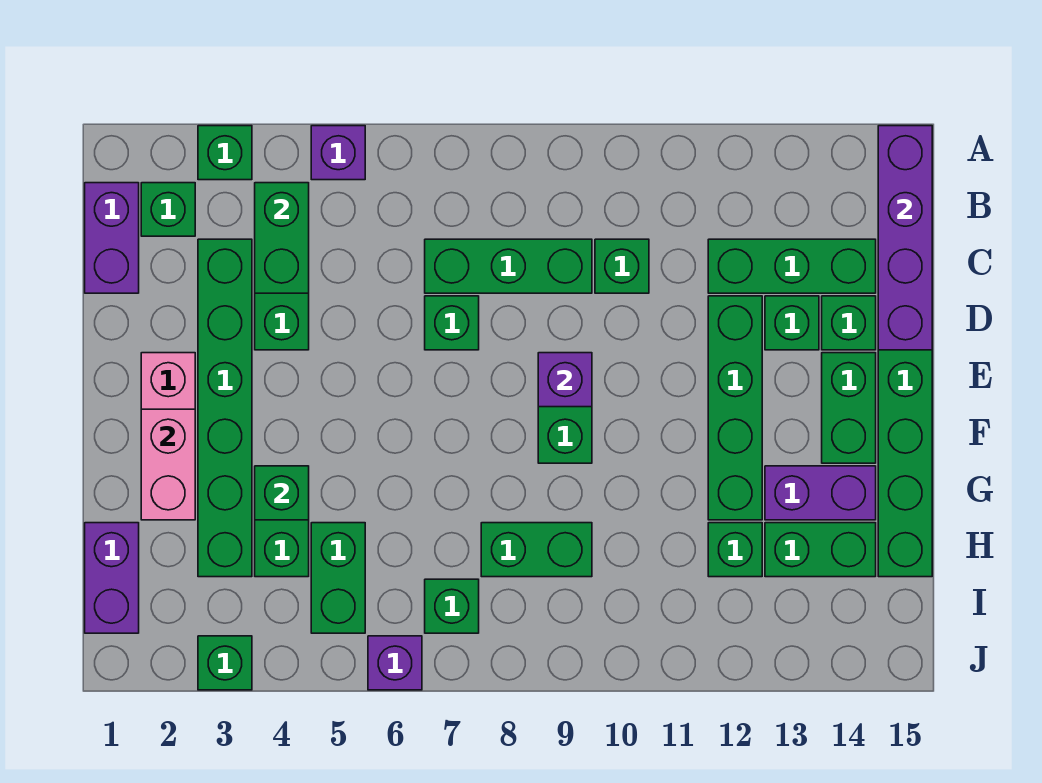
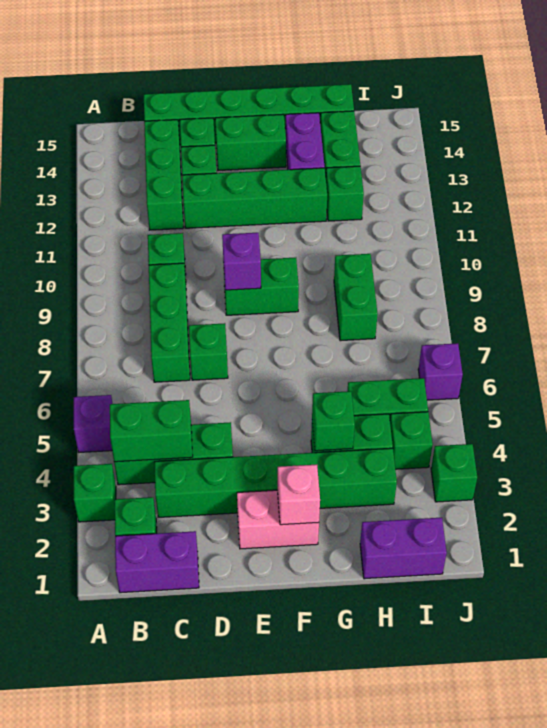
purple 1x4 brick [878,126,932,350] -> none
pink 1x2 brick [141,409,195,520] -> pink 1x1 brick [278,465,320,525]
green 1x1 brick [425,579,479,633] -> green 1x1 brick moved to [390,412,433,469]

